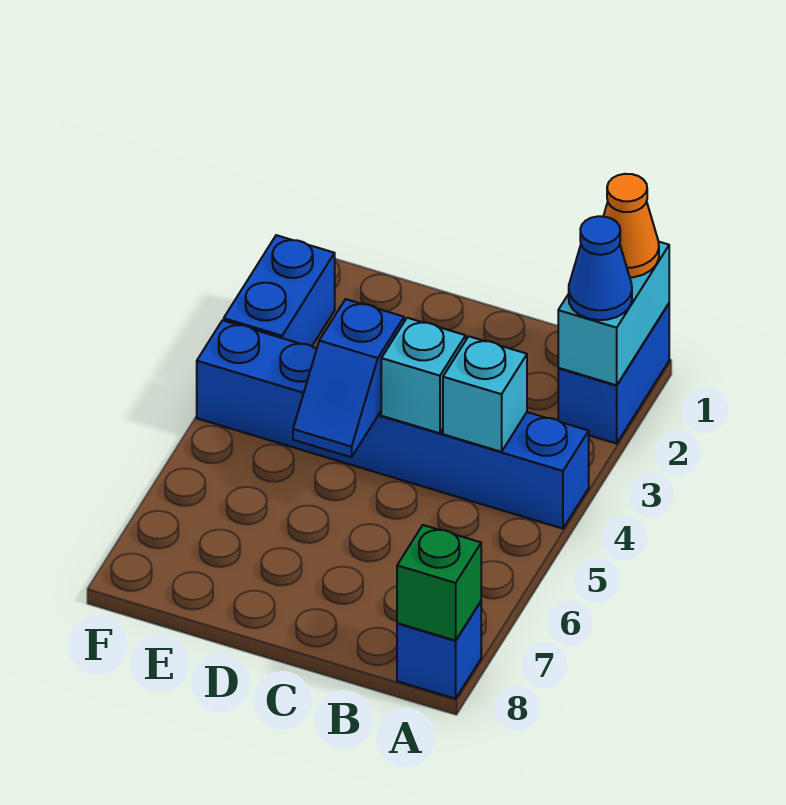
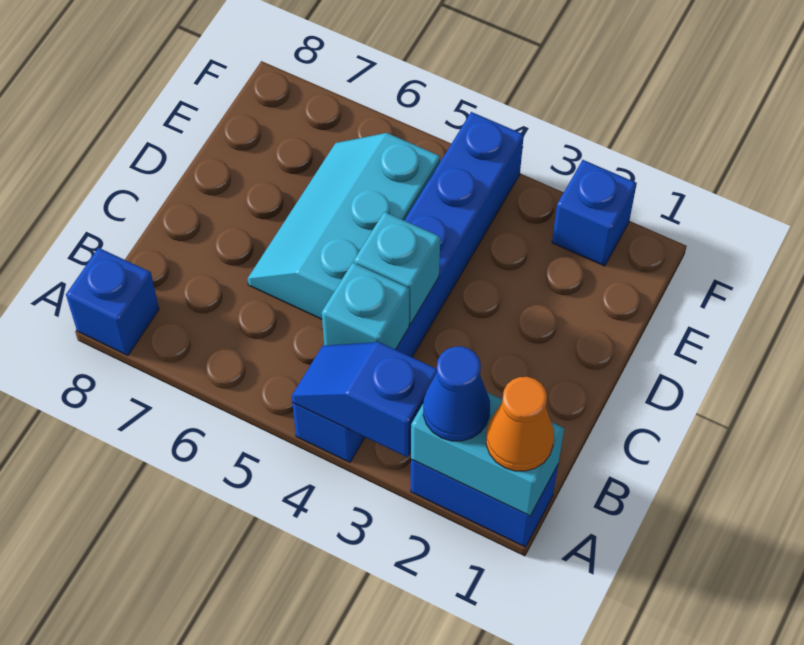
green 1x1 brick [397,525,481,641] -> none
none -> cyan 2x3 slope [248,133,440,319]
blue 1x2 slope [293,299,404,457] -> blue 1x2 slope moved to [292,342,437,457]
blue 1x2 brick [224,235,335,346] -> blue 1x1 brick [552,160,637,266]

